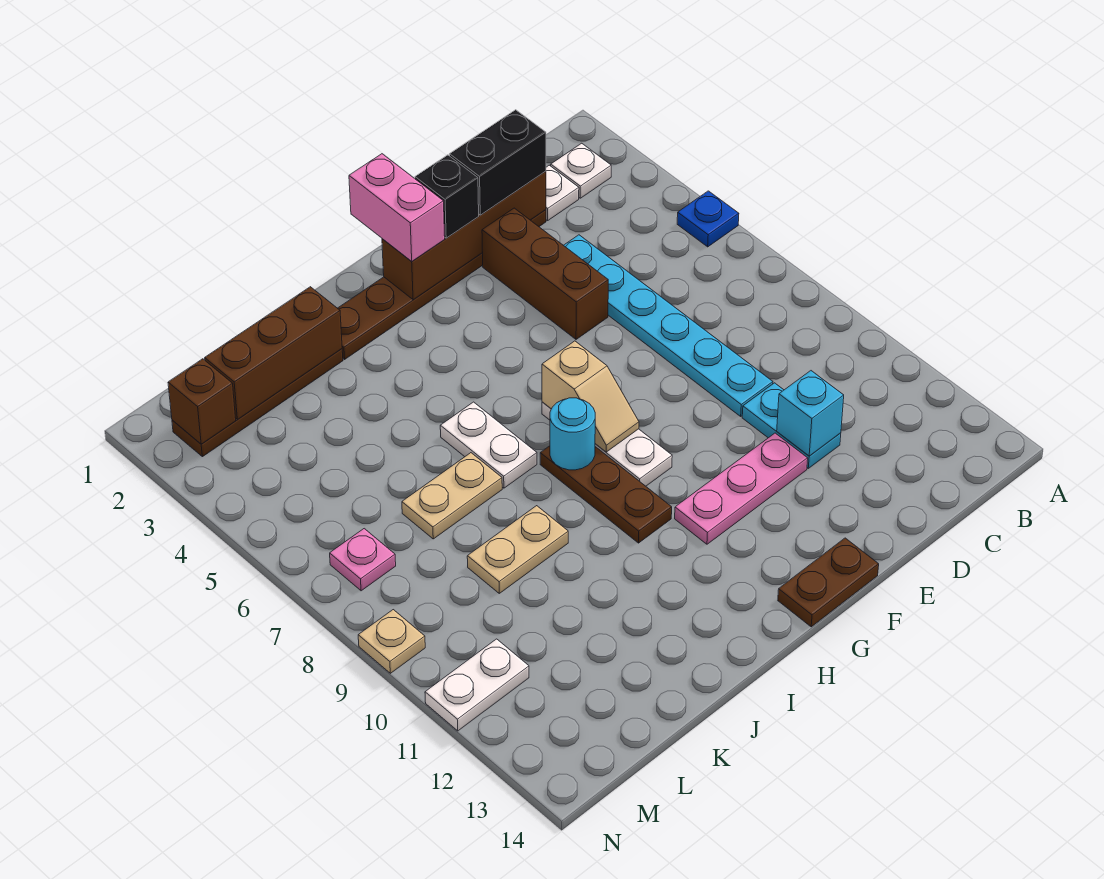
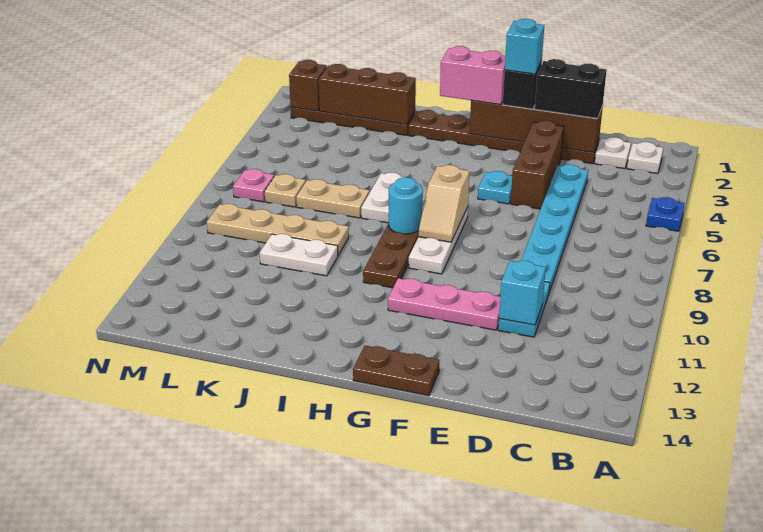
none -> cyan 1x1 brick [505,19,544,74]
none -> cyan 1x1 plate [478,171,512,204]
pink 1x2 brick [349,154,445,261] -> pink 1x2 brick turned to [440,46,505,105]
tan 1x2 plate [467,506,568,593] -> tan 1x4 plate [207,204,349,255]
white 1x2 plate [425,639,529,731] -> white 1x2 plate moved to [260,234,338,276]
tan 1x1 plate [358,610,425,673] -> tan 1x1 plate moved to [264,174,306,207]

